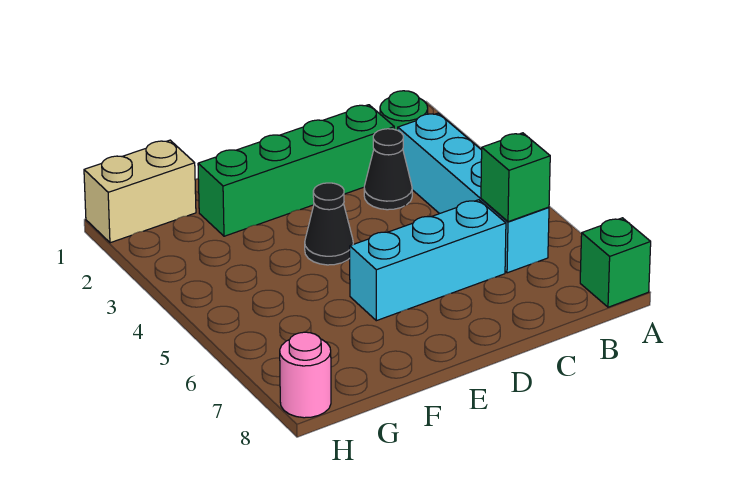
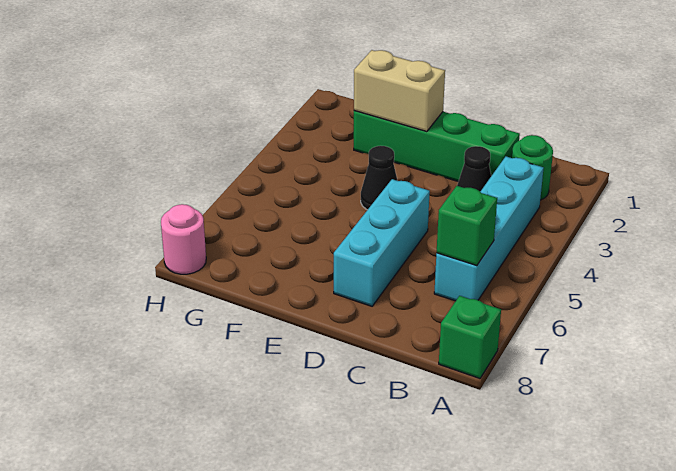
cyan 1x3 brick [350,200,506,321] -> cyan 1x3 brick turned to [334,179,430,306]
tan 1x2 brick [84,140,196,243] -> tan 1x2 brick moved to [354,50,445,132]

